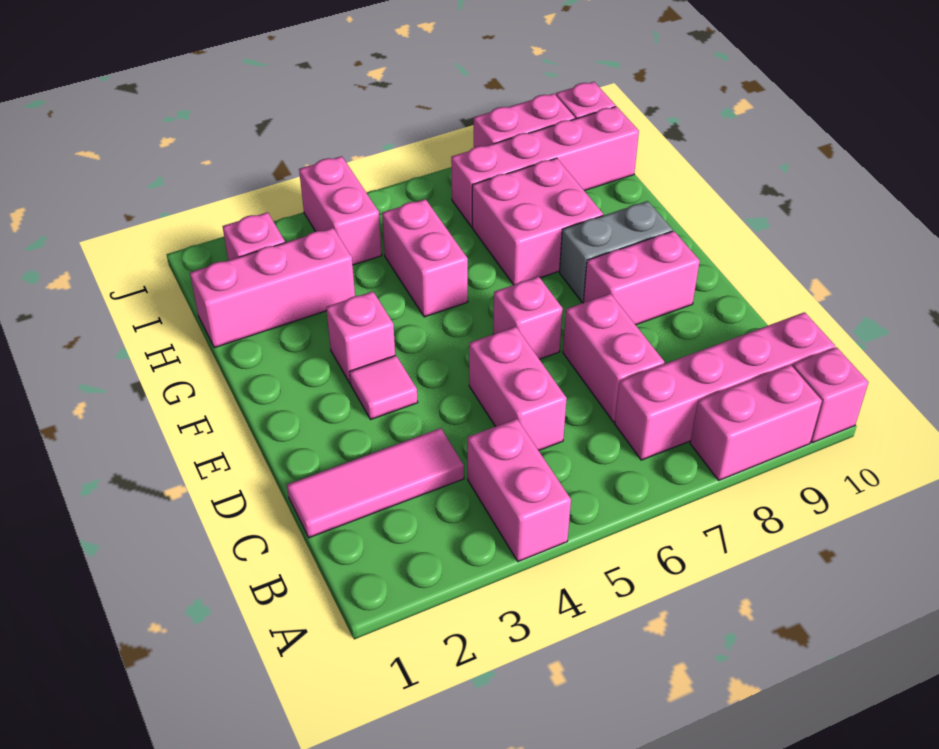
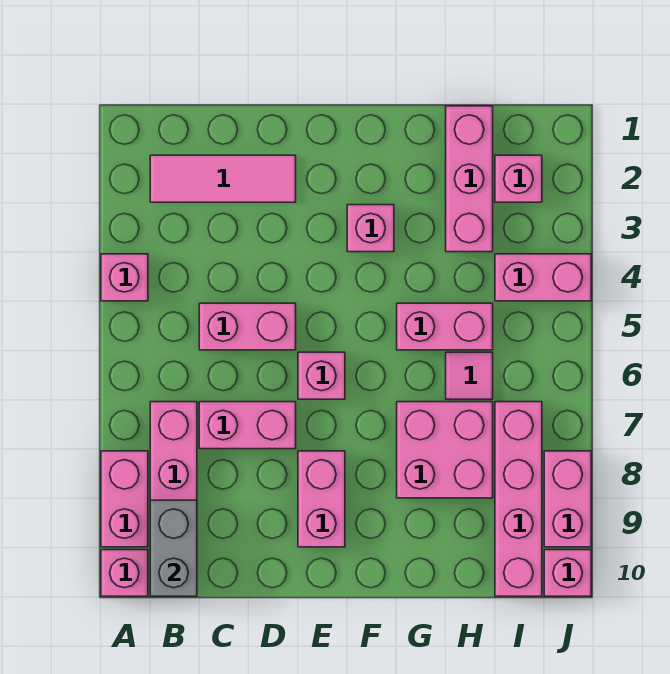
pink 1x2 brick [468,419,571,562] -> pink 1x1 brick [101,254,148,301]
pink 1x3 tile [287,428,464,538] -> pink 1x3 tile turned to [150,155,296,202]
pink 1x1 tile [350,355,418,420] -> pink 1x1 tile moved to [446,352,493,399]
grey 1x2 brick [560,201,673,302] -> grey 1x2 brick moved to [150,500,197,596]

